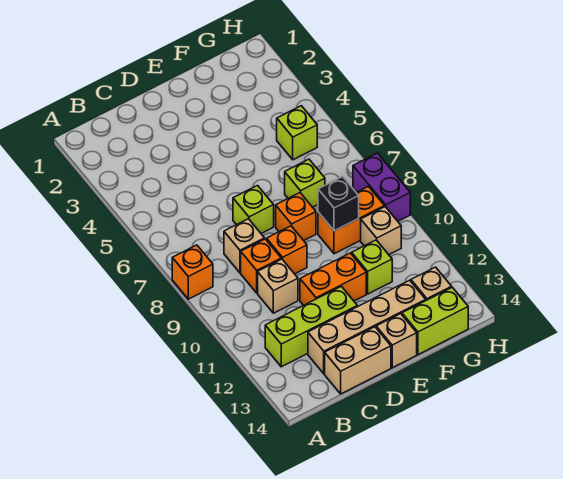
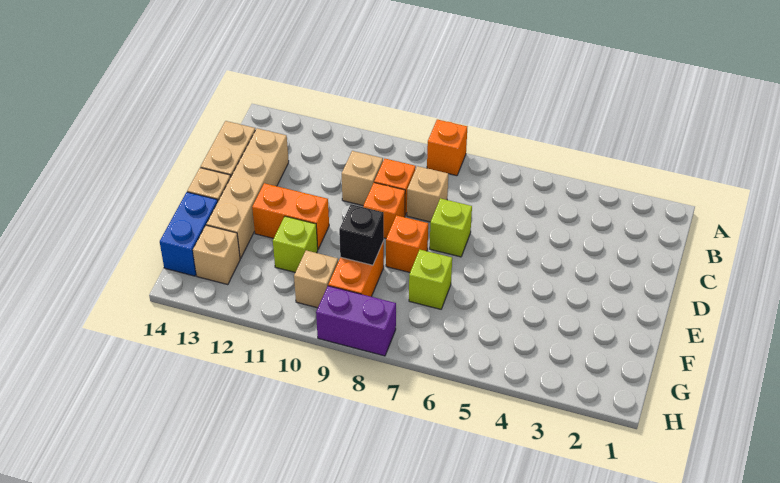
lime 1x3 brick [265,286,357,367] -> none
orange 1x2 brick [300,253,366,305] -> orange 1x2 brick turned to [252,183,329,249]
lime 1x2 brick [402,287,468,355] -> blue 1x2 brick [160,192,218,276]
lime 1x1 brick [277,106,317,160] -> none

